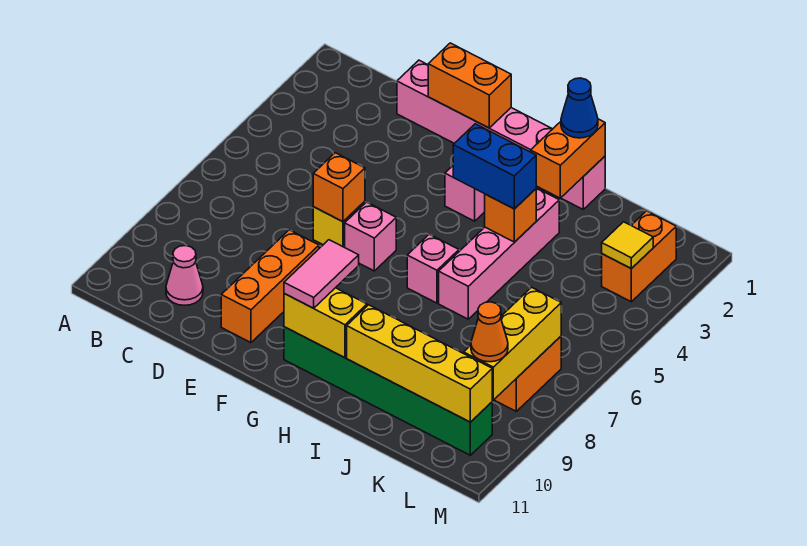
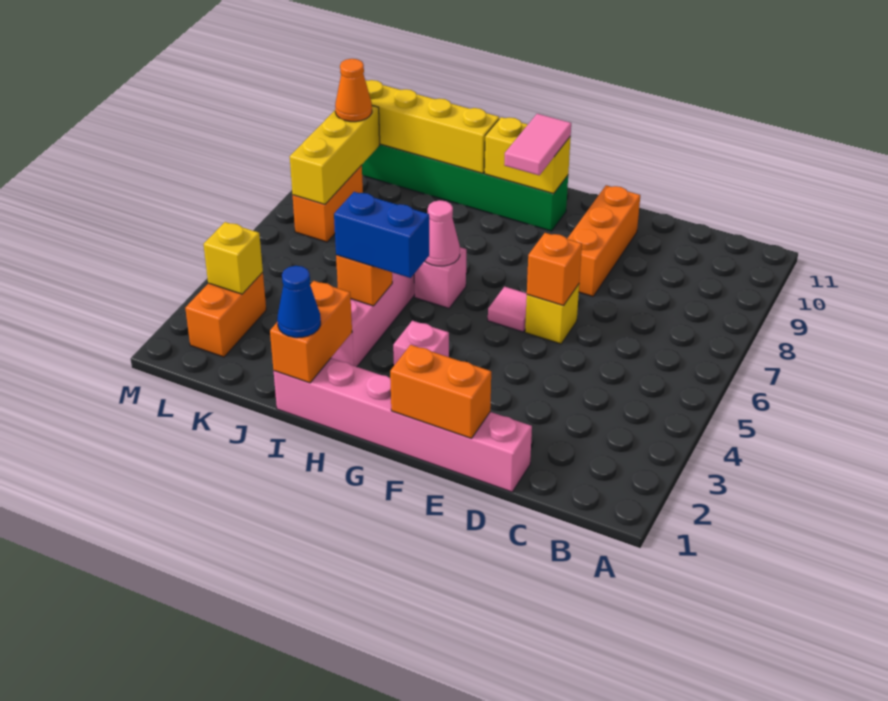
pink 1x1 cone [166,246,203,305] -> pink 1x1 cone moved to [425,200,460,266]
pink 1x1 brick [345,202,396,271] -> pink 1x1 tile [488,287,527,332]
yellow 1x1 tile [602,222,653,269] -> yellow 1x1 brick [204,222,263,294]

